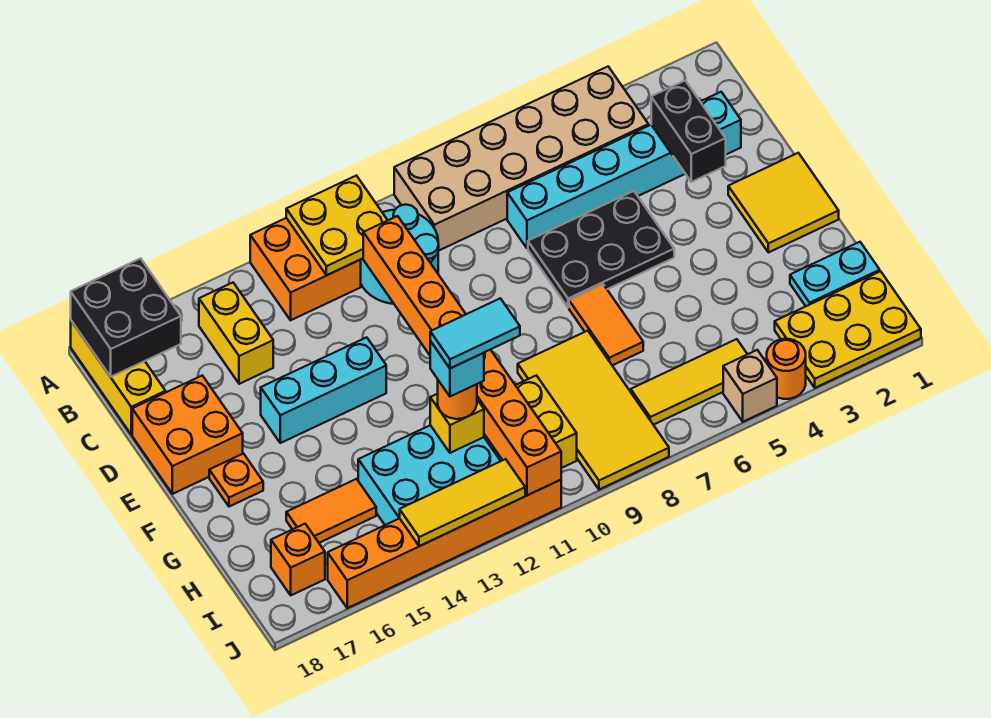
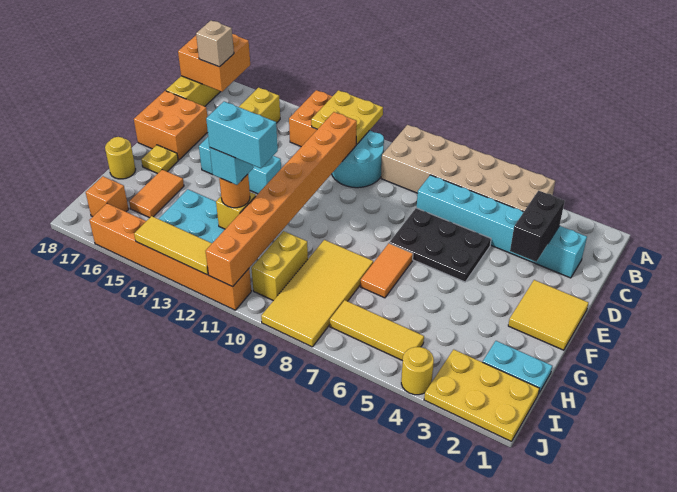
black 2x2 brick [71,258,181,377] -> orange 2x2 brick [178,34,250,92]
orange 1x1 plate [209,454,263,507] -> yellow 1x1 plate [141,145,178,174]
none -> yellow 1x1 round brick [105,137,136,179]
cyan 1x2 tile [430,298,520,368] -> cyan 1x2 brick [206,101,278,168]
orange 1x2 tile [286,479,376,543] -> orange 1x2 tile turned to [129,170,184,218]
orange 1x1 round brick [767,339,806,399] -> yellow 1x1 round brick [401,347,434,395]
tan 1x1 brick [723,350,777,422] -> tan 1x1 brick moved to [196,20,234,67]

